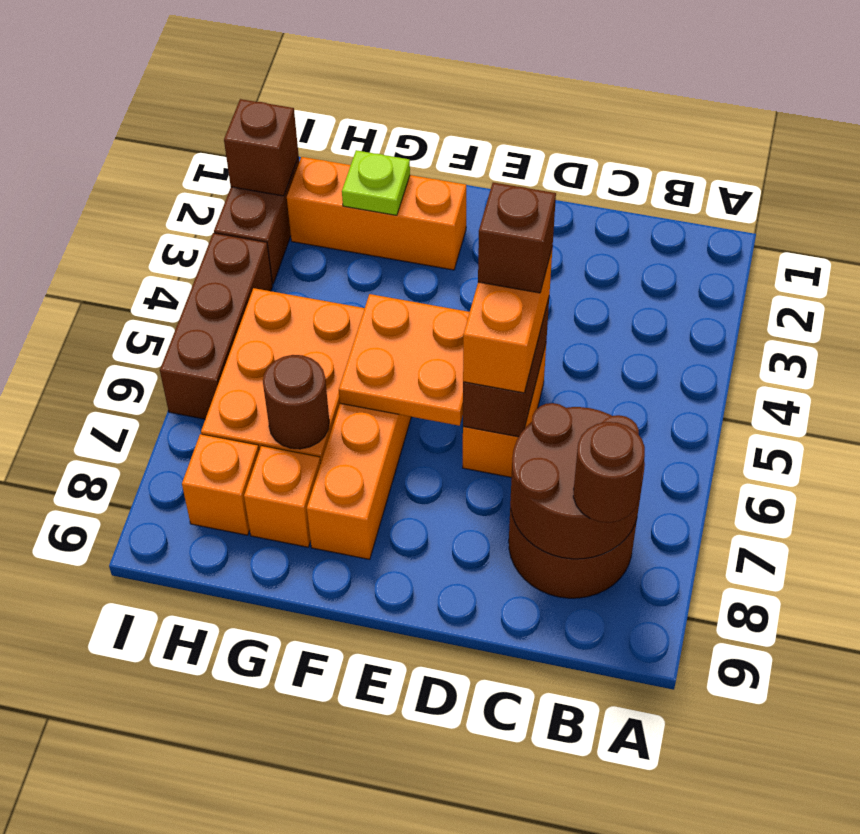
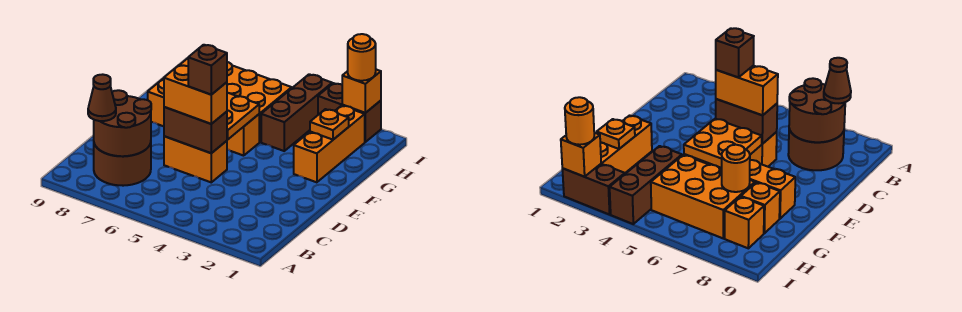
brown 1x1 round brick [573,422,645,523] -> brown 1x1 cone [88,74,116,121]
lime 1x1 plate [342,150,410,215] -> orange 1x1 plate [310,109,349,140]
brown 1x1 round brick [263,355,329,449] -> orange 1x1 round brick [722,145,750,192]
brown 1x1 brick [224,99,299,196] -> orange 1x1 brick [342,70,381,113]
none -> orange 1x1 round brick [348,34,376,81]
brown 1x3 brick [160,233,273,419] -> brown 1x3 brick turned to [261,74,332,151]

